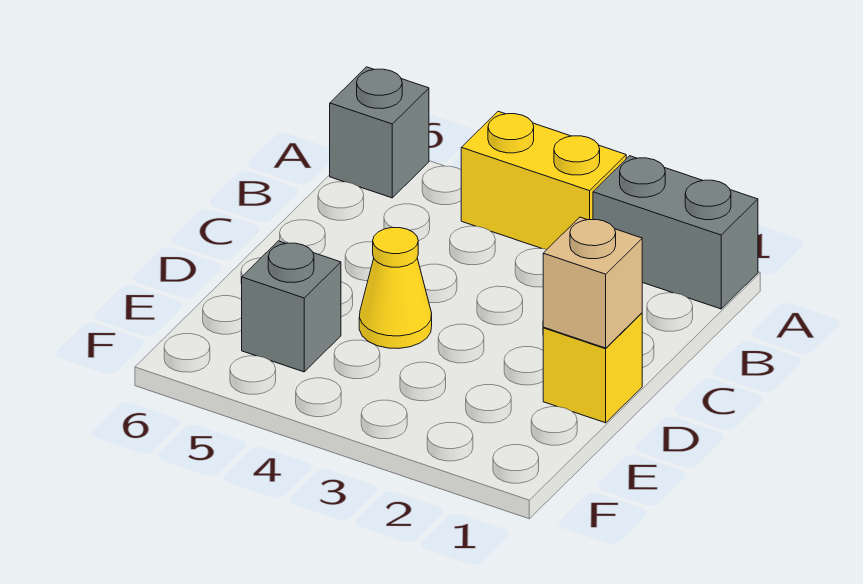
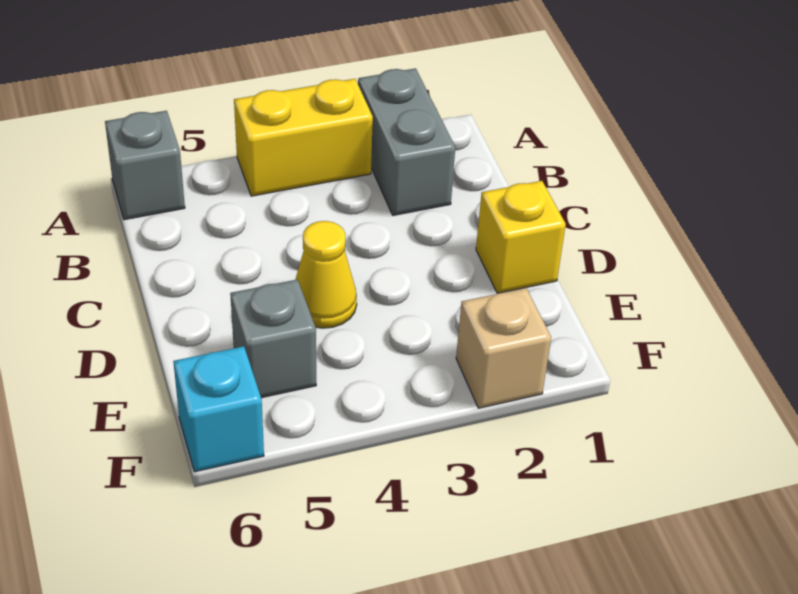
grey 1x2 brick [593,156,758,309] -> grey 1x2 brick turned to [358,68,455,215]
tan 1x1 brick [543,217,642,348] -> tan 1x1 brick moved to [456,288,551,408]
none -> cyan 1x1 brick [173,346,264,472]

